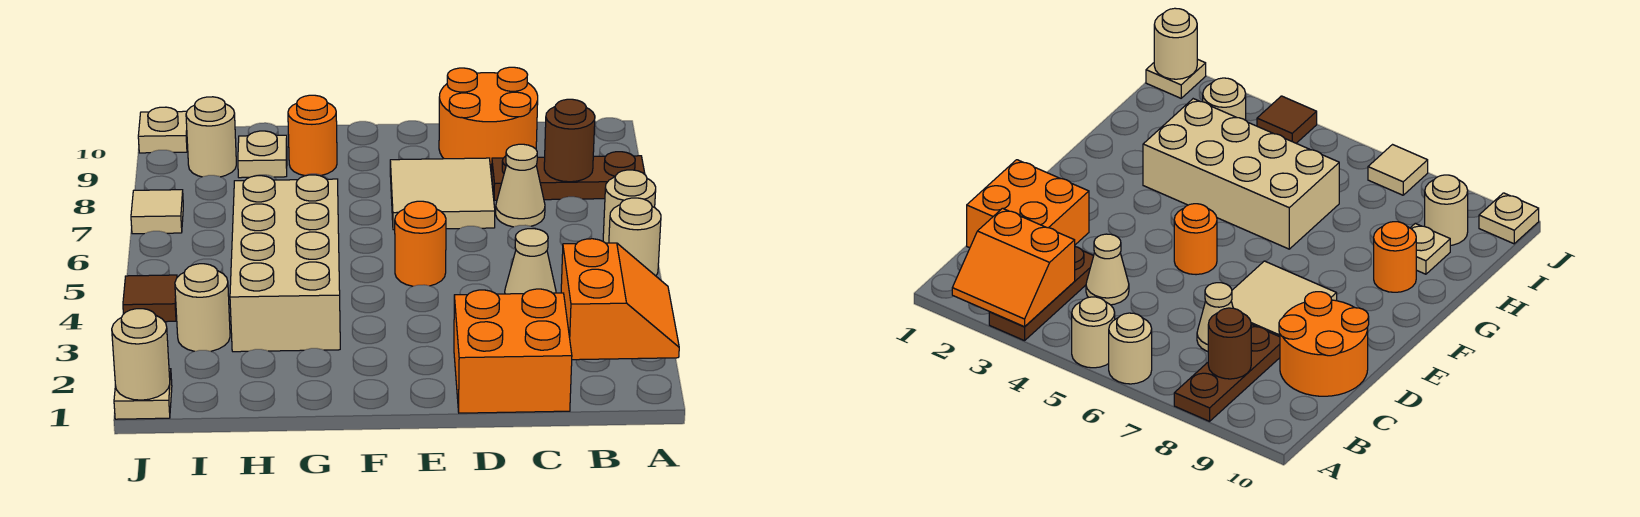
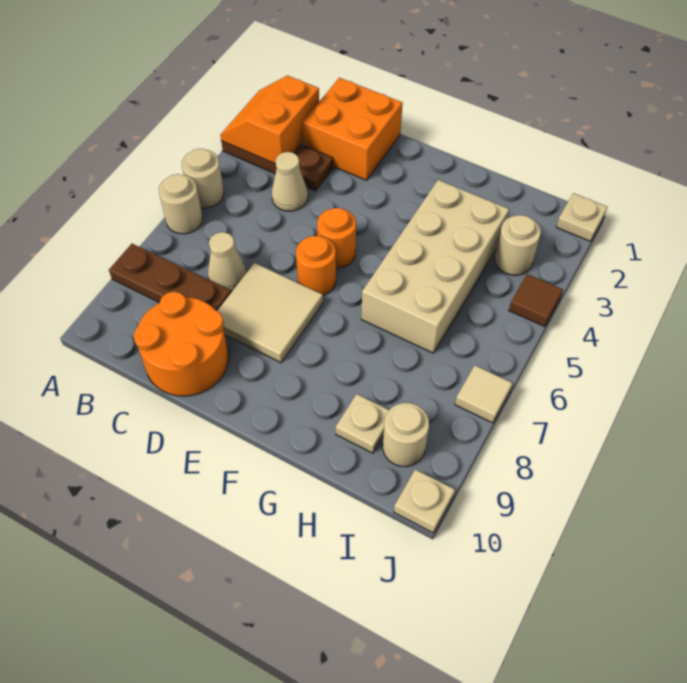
brown 1x1 round brick [544,99,595,182] -> none
orange 1x1 round brick [288,95,337,175] -> orange 1x1 round brick moved to [296,236,336,295]
tan 1x1 round brick [112,309,170,400] -> none

